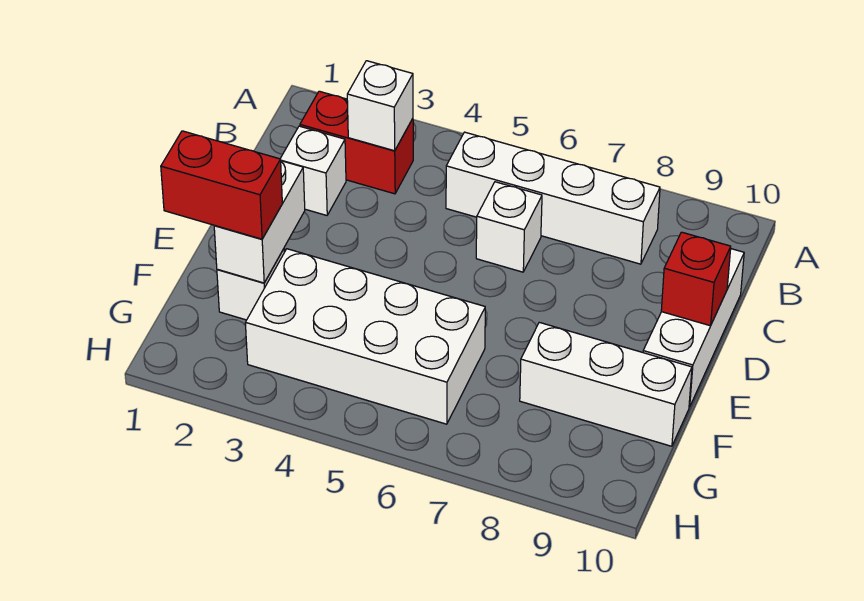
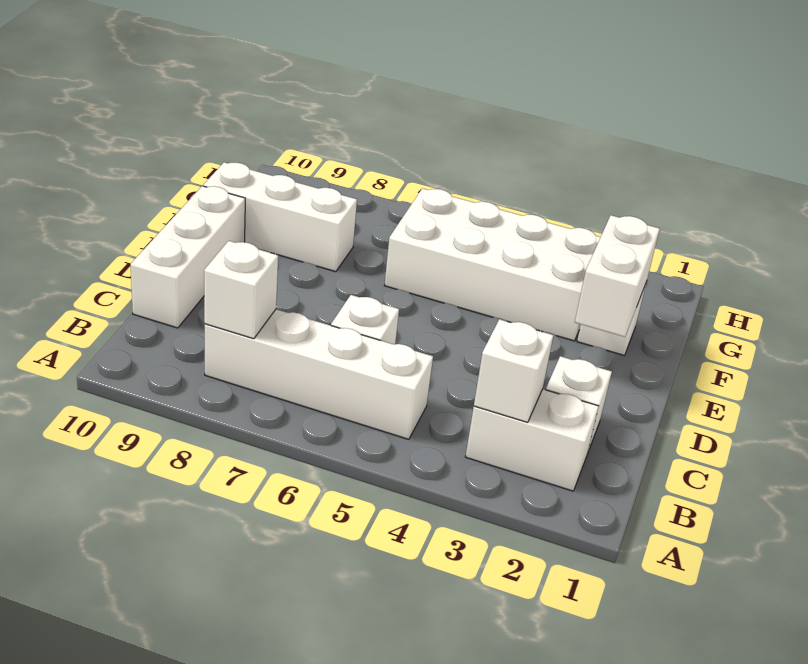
red 1x2 brick [300,91,413,194] -> white 1x2 brick [465,389,599,491]
none -> white 1x1 brick [204,241,278,339]
red 1x1 brick [661,232,731,326] -> none
red 1x2 brick [161,131,282,239] -> none

